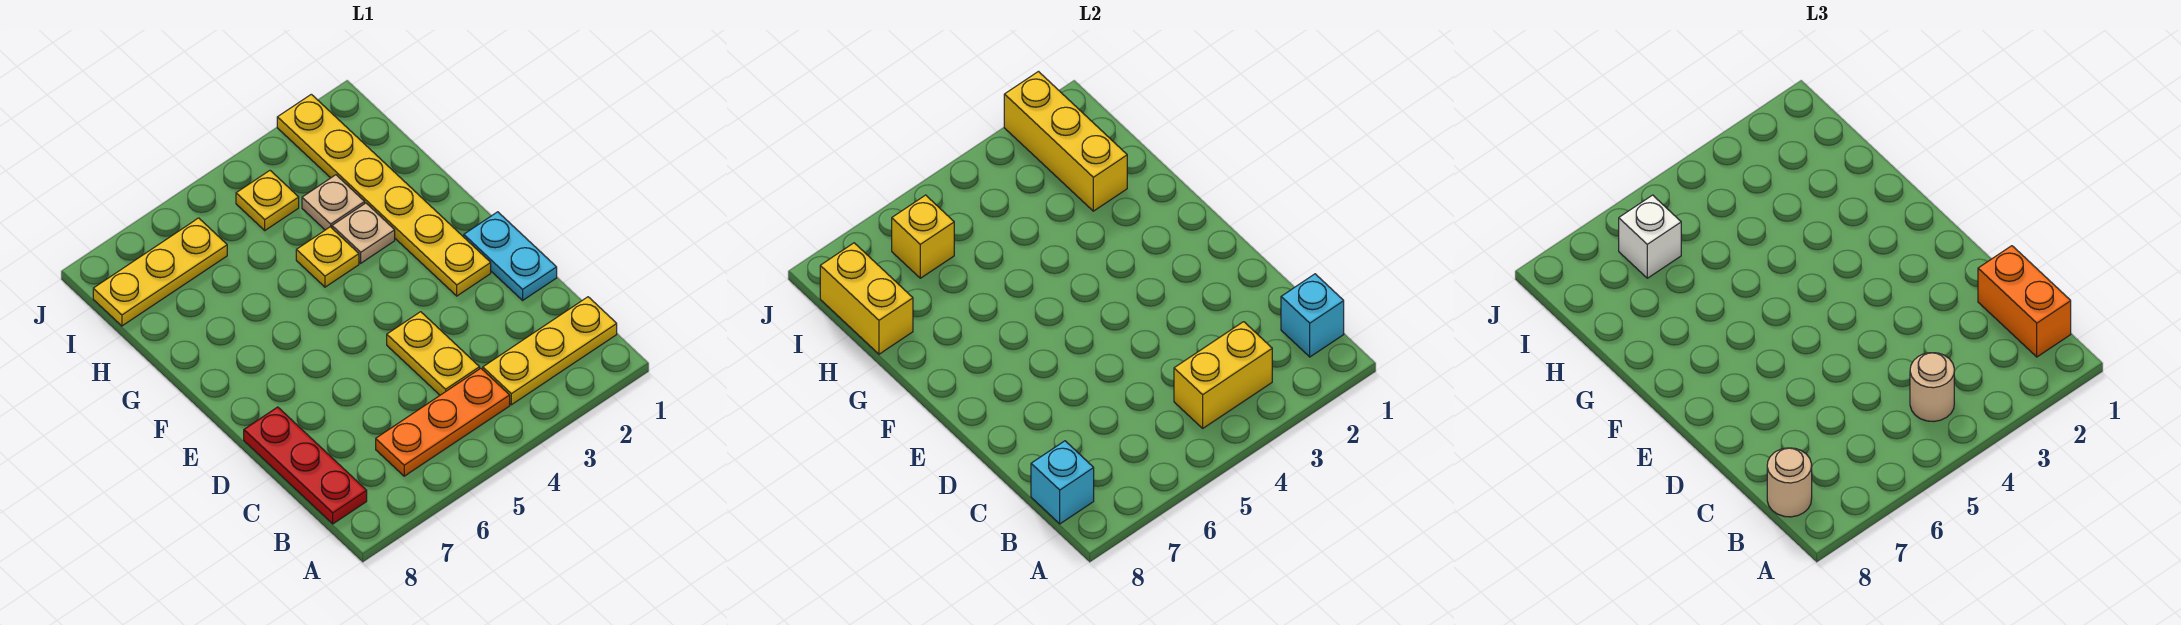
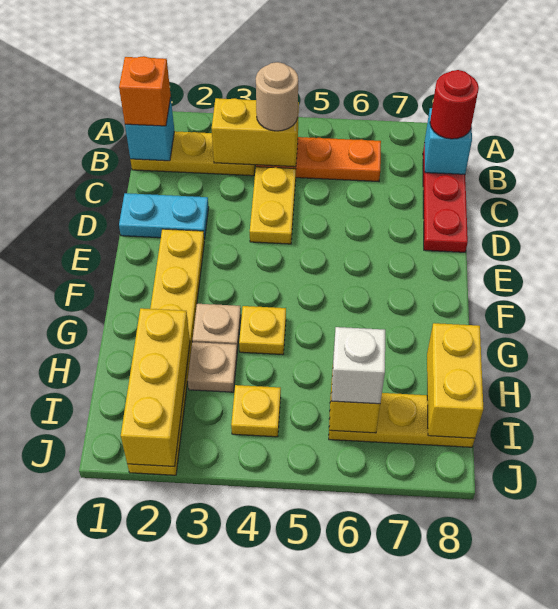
orange 1x2 brick [1978,246,2071,357] -> orange 1x1 brick [119,56,171,126]
tan 1x1 round brick [1767,448,1812,517] -> red 1x1 round brick [430,70,479,139]
cyan 1x2 plate [464,212,557,300] -> cyan 1x2 plate turned to [119,193,209,239]

